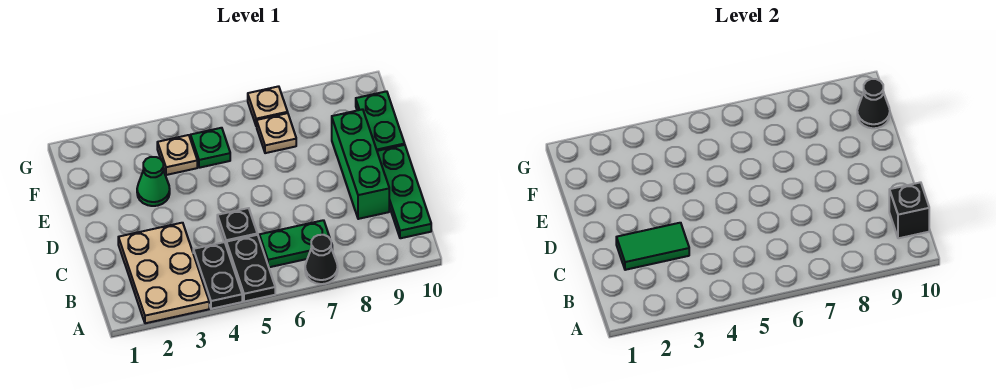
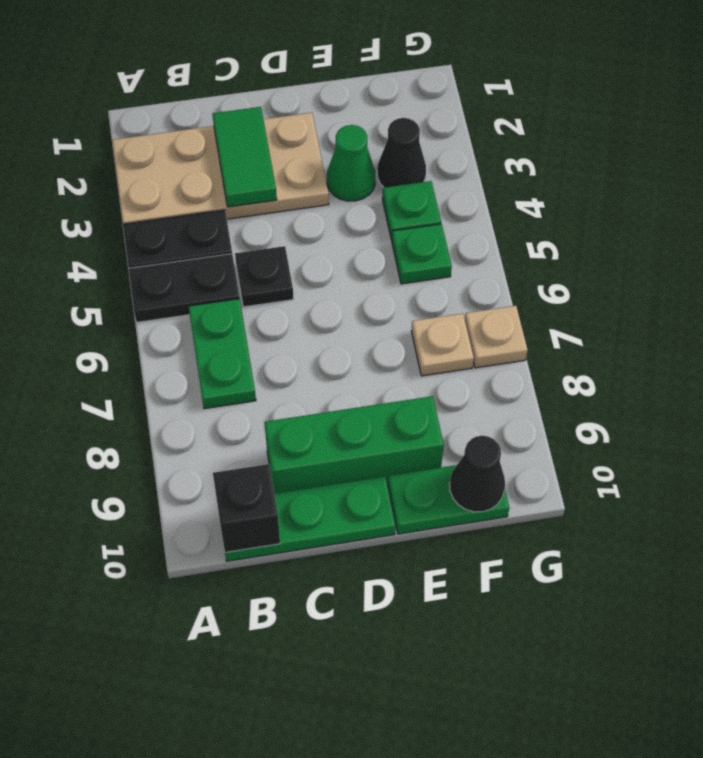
tan 2x3 plate [118,223,209,323] -> tan 2x4 plate [112,113,329,224]
black 1x1 cone [305,235,338,284] -> black 1x1 cone moved to [377,118,426,188]
tan 1x1 plate [157,135,197,175] -> green 1x1 plate [382,181,441,240]

